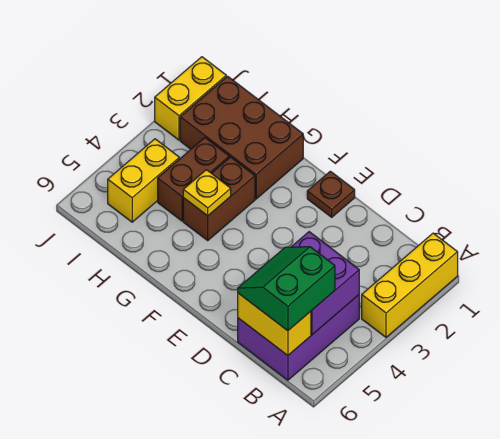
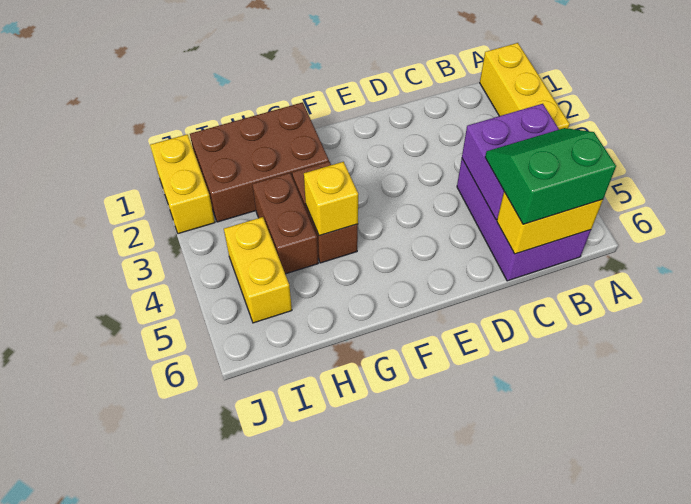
green 2x2 slope [238,247,335,331] -> green 2x2 slope turned to [485,128,616,224]
brown 1x1 plate [307,171,355,217] -> none
yellow 1x1 plate [183,170,231,216] -> yellow 1x1 brick [304,162,358,236]

